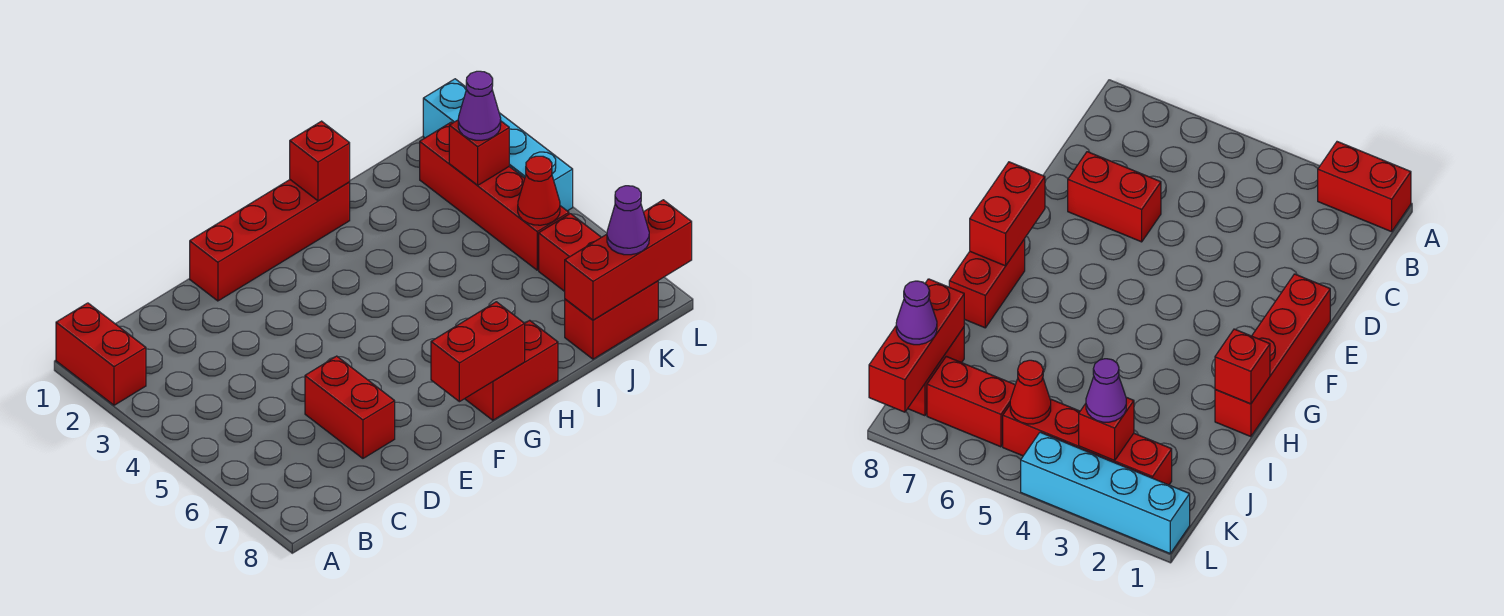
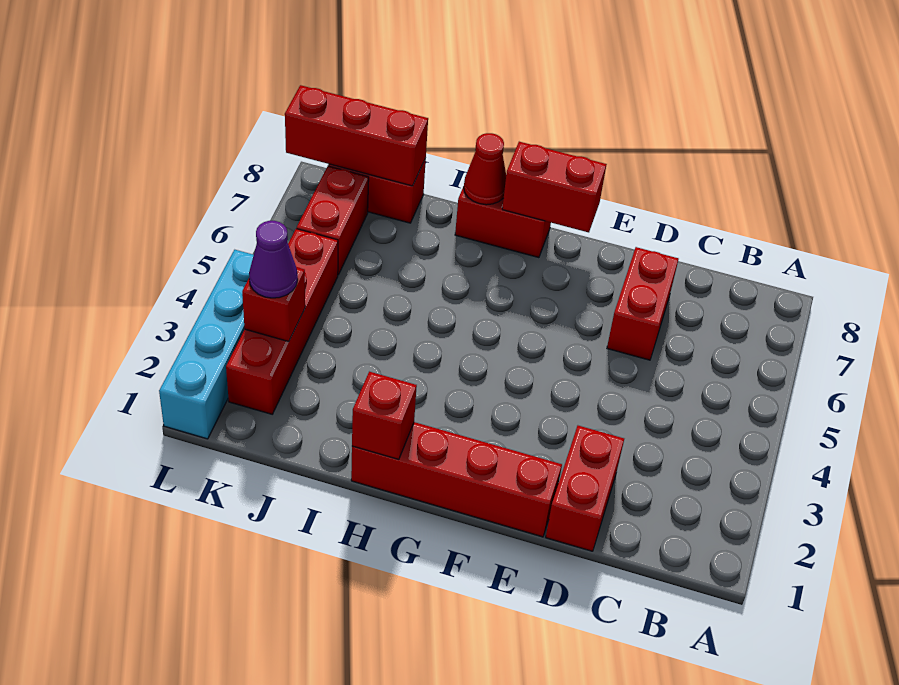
red 1x2 brick [56,303,146,405] -> red 1x2 brick moved to [546,426,624,551]
red 1x1 cone [518,156,560,225] -> red 1x1 cone moved to [464,133,506,205]
purple 1x1 cone [607,186,649,255] -> none

